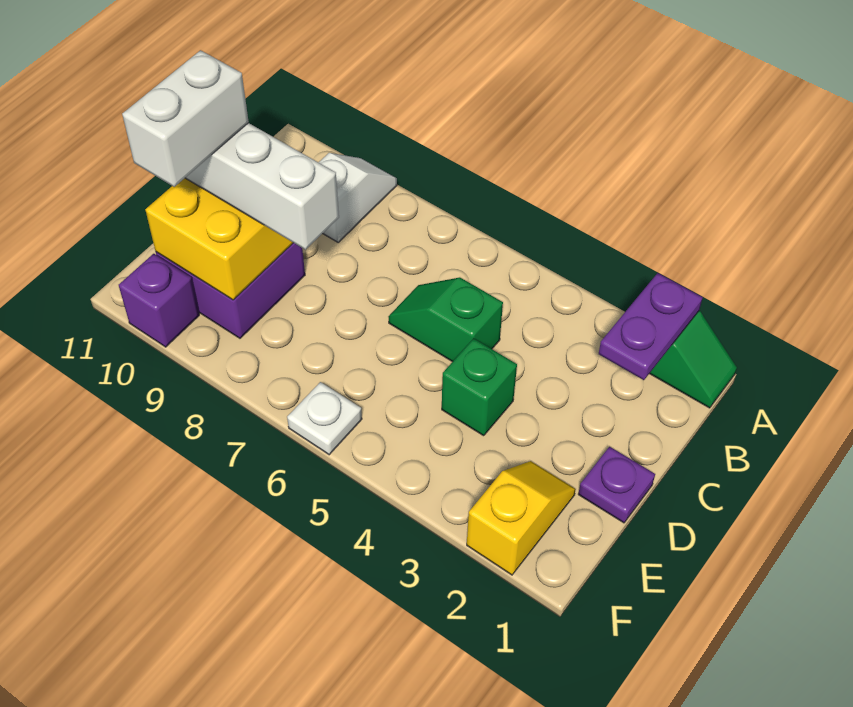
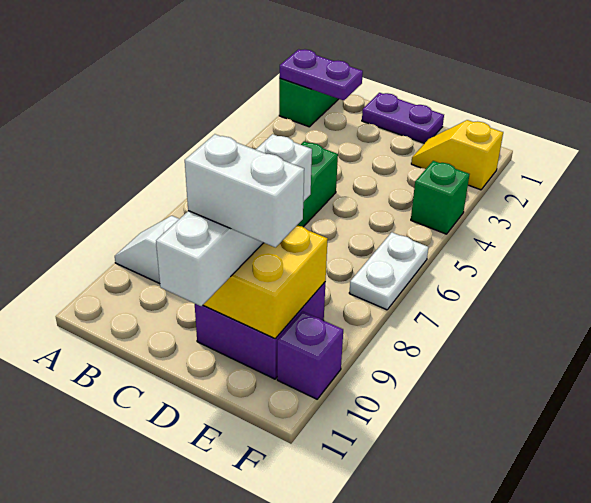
purple 1x1 plate [578,447,655,523] -> purple 1x2 plate [362,93,444,143]
green 1x1 brick [442,339,517,436] -> green 1x1 brick moved to [411,161,470,234]
white 1x1 plate [287,382,362,455] -> white 1x2 plate [349,232,429,310]

